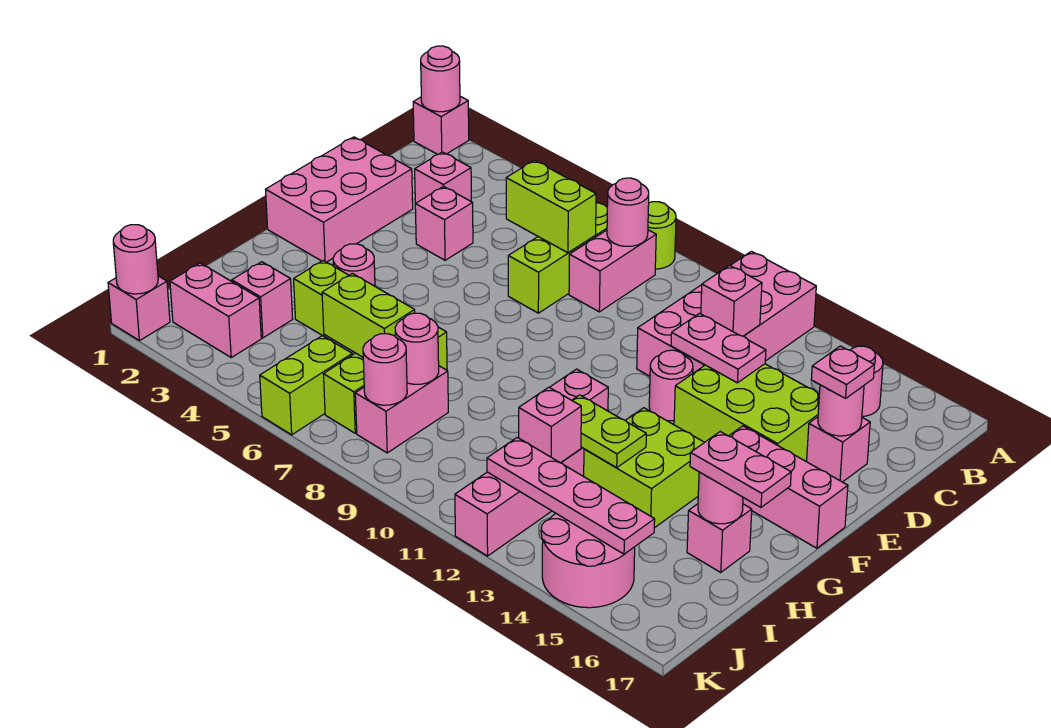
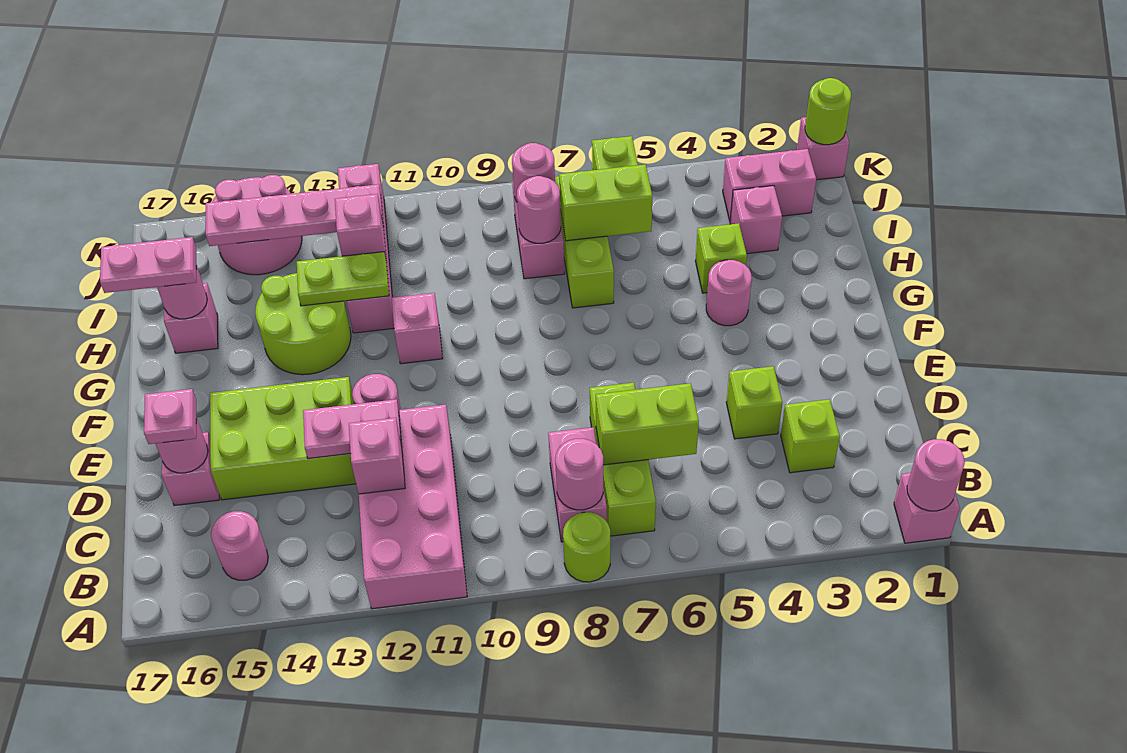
pink 1x1 brick [415,152,471,204] -> lime 1x1 brick [781,399,840,473]
pink 2x3 brick [266,137,413,262] -> none
pink 1x1 brick [415,186,473,260] -> lime 1x1 brick [726,366,782,439]
pink 1x3 brick [729,426,848,548] -> none
lime 2x2 brick [584,408,704,528] -> lime 2x2 round brick [255,273,351,375]
pink 1x1 round brick [113,225,158,294] -> lime 1x1 round brick [805,78,851,145]

